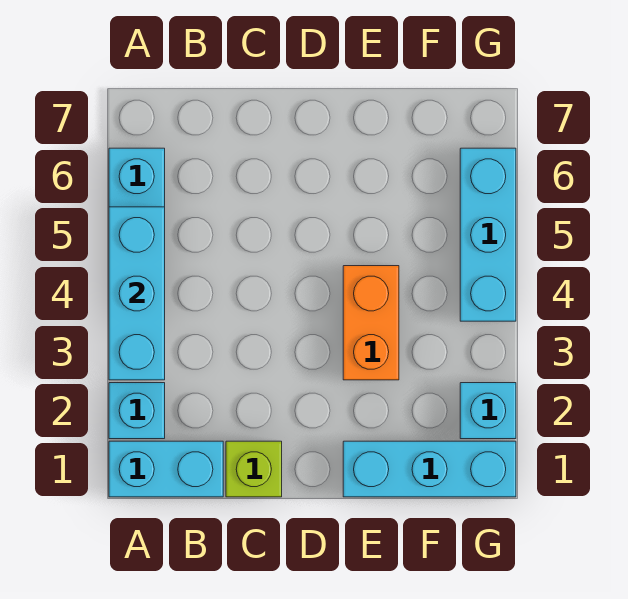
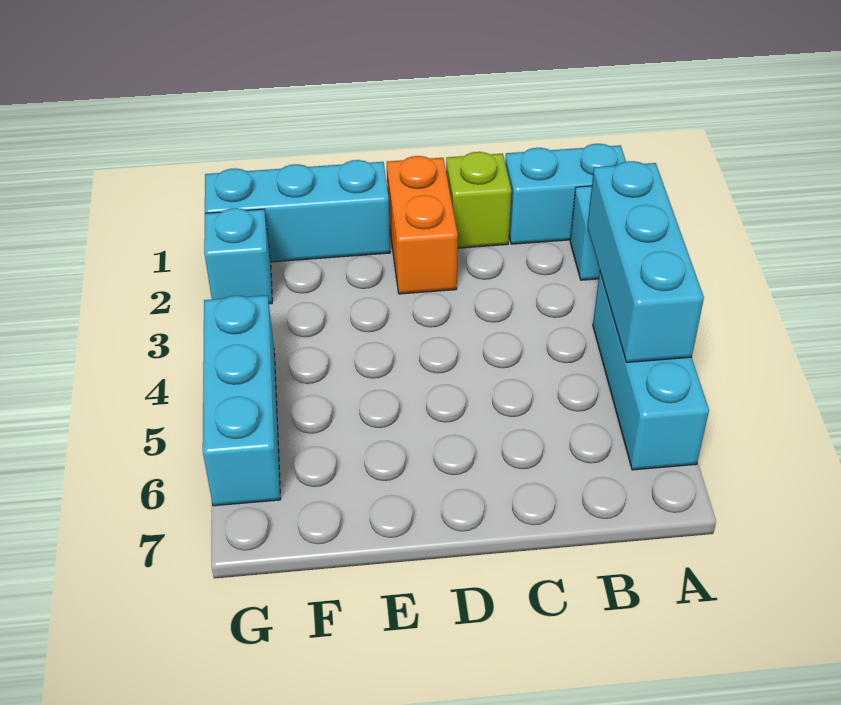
orange 1x2 brick [343,266,399,380] -> orange 1x2 brick moved to [387,156,458,294]

